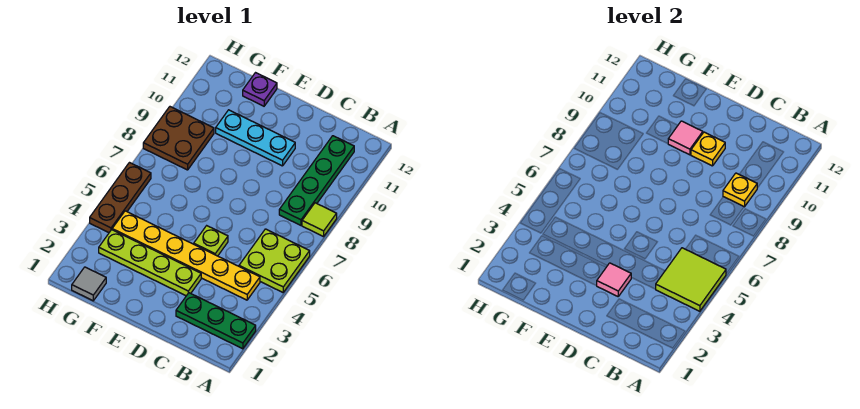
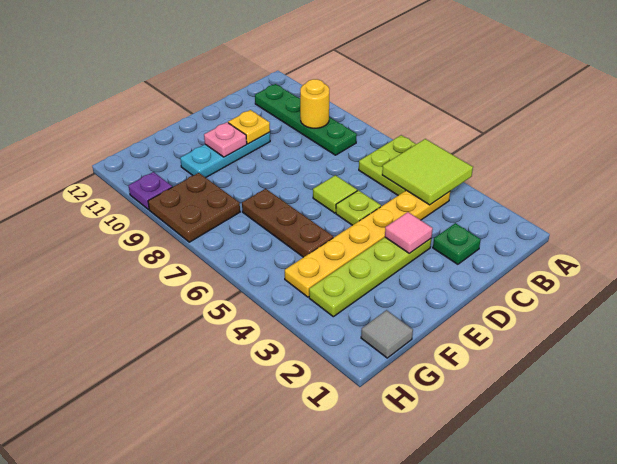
green 1x3 plate [176,293,256,349] -> green 1x1 plate [433,223,481,264]
lime 1x1 tile [302,203,337,237] -> lime 1x1 tile moved to [313,175,358,213]
yellow 1x1 plate [723,173,757,207] -> yellow 1x1 round brick [300,79,330,128]
pink 1x1 tile [668,121,703,155] -> pink 1x1 plate [204,122,247,157]
purple 1x1 plate [243,73,277,106] -> purple 1x1 plate moved to [129,172,172,210]
brown 1x3 plate [90,163,151,233] -> brown 1x3 plate moved to [242,189,333,257]

